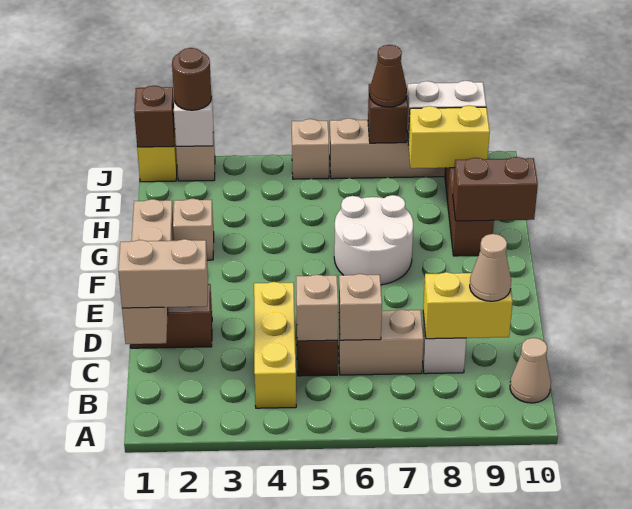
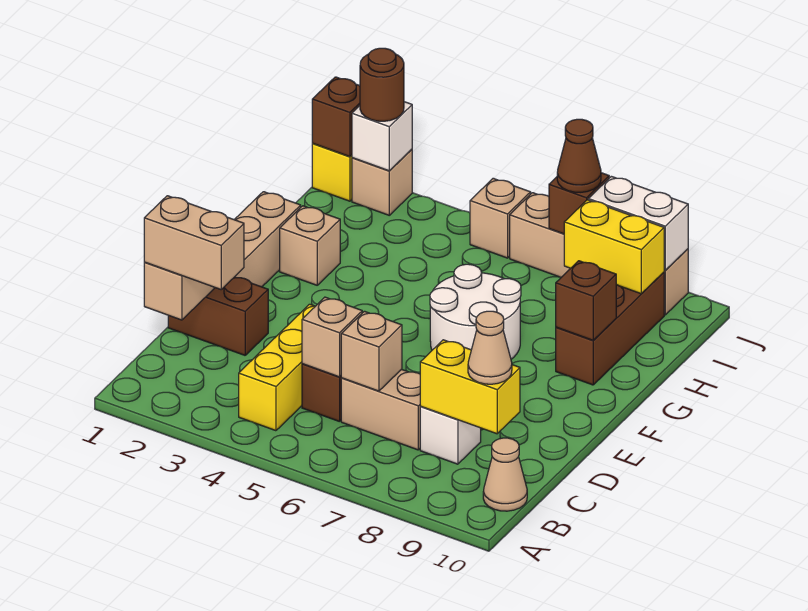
brown 1x2 brick [453,157,538,221] -> brown 1x1 brick [556,261,616,340]

